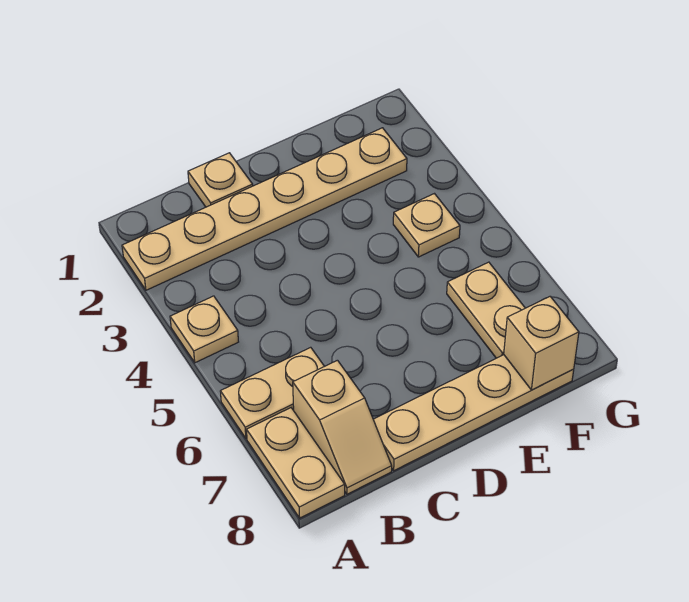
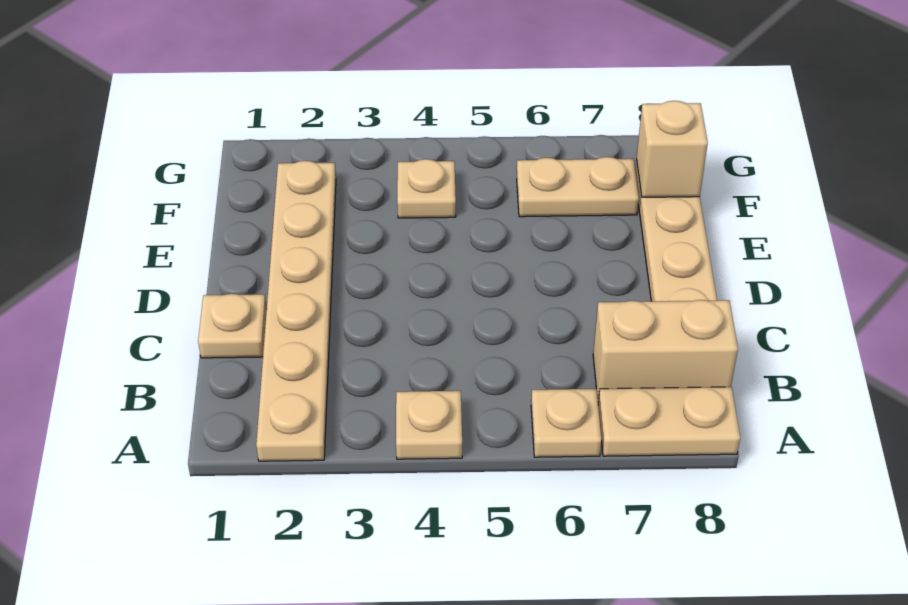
tan 1x2 plate [220,347,324,439] -> tan 1x1 plate [531,389,601,457]
tan 1x2 slope [293,360,392,494] -> tan 1x2 brick [593,300,738,402]

